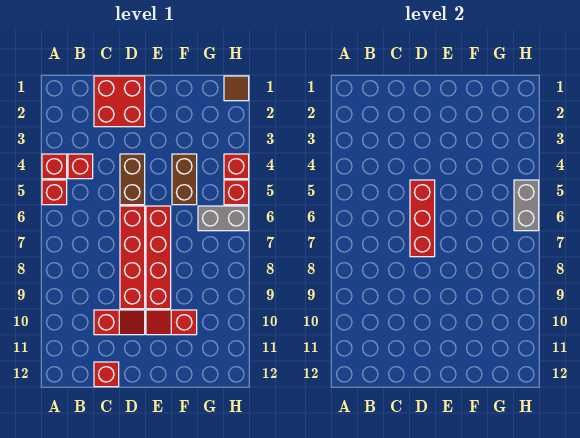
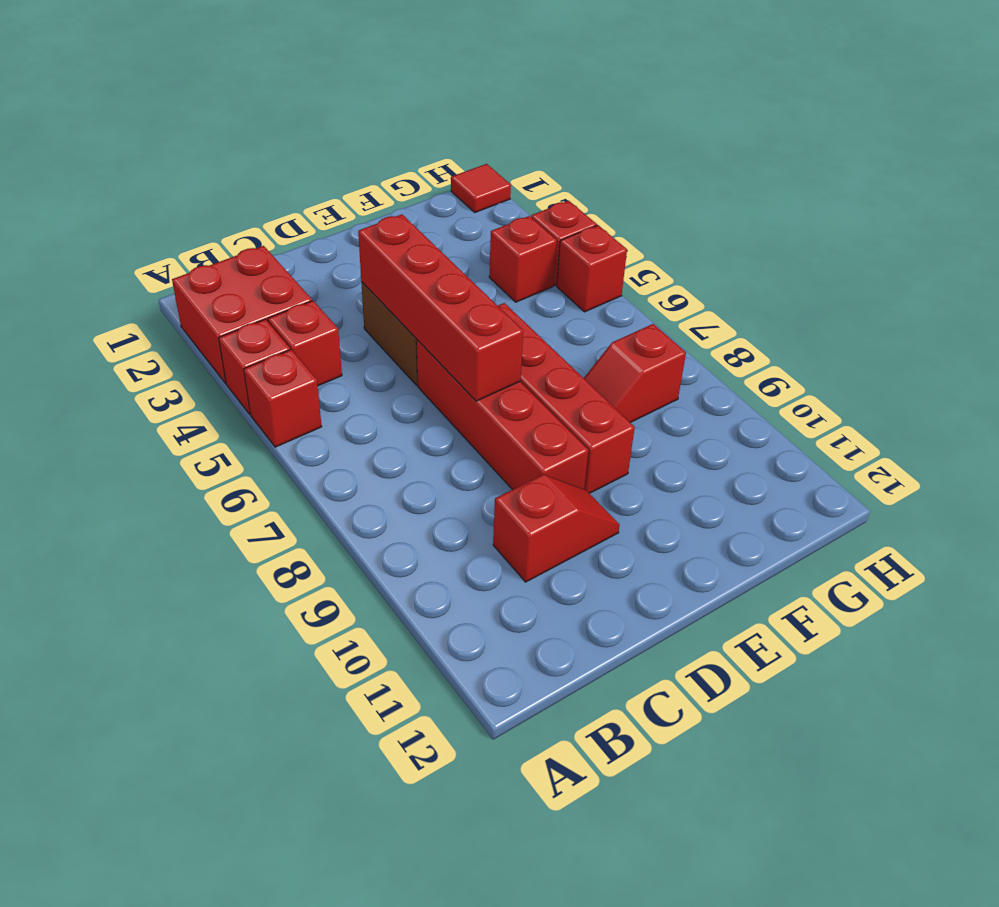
red 2x2 brick [94,76,145,127] -> red 2x2 brick moved to [172,246,312,383]
red 1x1 brick [94,362,119,387] -> red 1x1 brick moved to [489,216,557,302]
red 1x3 brick [410,180,435,257] -> red 1x4 brick [358,214,523,401]
red 1x2 slope [146,310,197,335] -> red 1x2 slope moved to [584,324,686,423]
brown 1x2 brick [172,154,197,205] -> none
grey 1x2 brick [198,206,249,231] -> none
brown 1x1 tile [224,76,249,101] -> red 1x1 tile [451,164,511,212]
grey 1x2 brick [514,180,539,231] -> none

